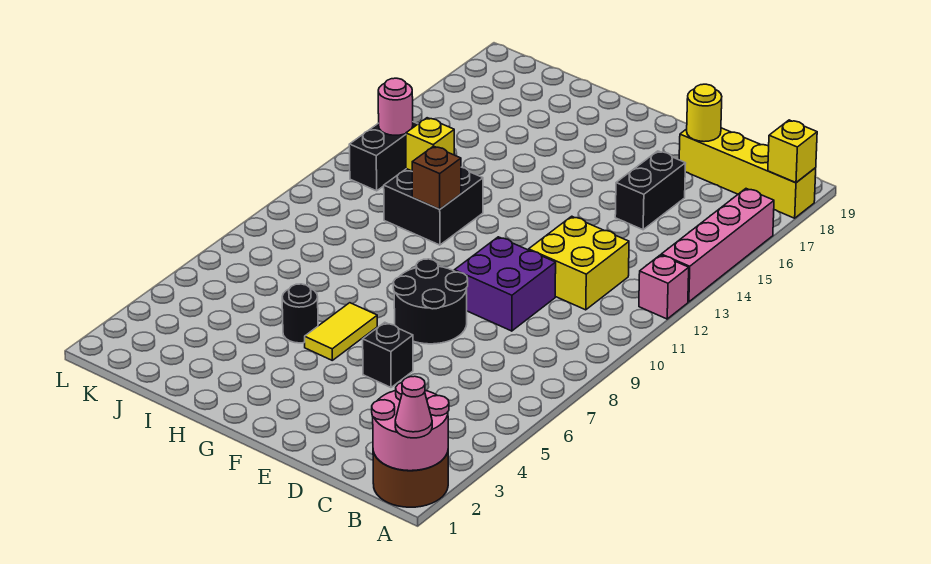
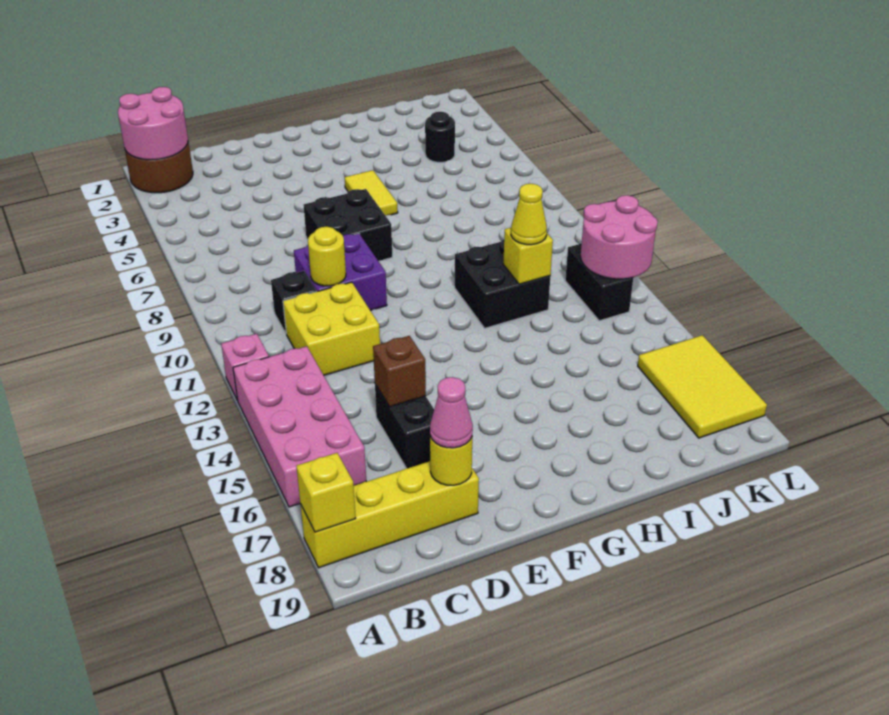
pink 1x1 cone [395,376,432,438] -> pink 1x1 cone moved to [430,377,473,448]
pink 1x4 brick [661,189,774,302] -> pink 2x4 brick [233,346,366,507]
none -> yellow 1x1 round brick [308,227,346,286]
black 1x1 brick [363,322,413,387] -> black 1x1 brick moved to [271,271,316,333]
black 2x2 round brick [393,259,468,344] -> black 2x2 brick [304,189,392,261]
black 1x1 round brick [282,284,318,343] -> black 1x1 round brick moved to [425,112,455,162]
brown 1x1 brick [412,146,461,209] -> brown 1x1 brick moved to [373,336,426,407]
none -> yellow 1x1 cone [511,184,547,245]
pink 1x1 round brick [378,78,413,135] -> pink 2x2 round brick [581,195,658,279]
none -> yellow 2x3 tile [638,335,767,438]

